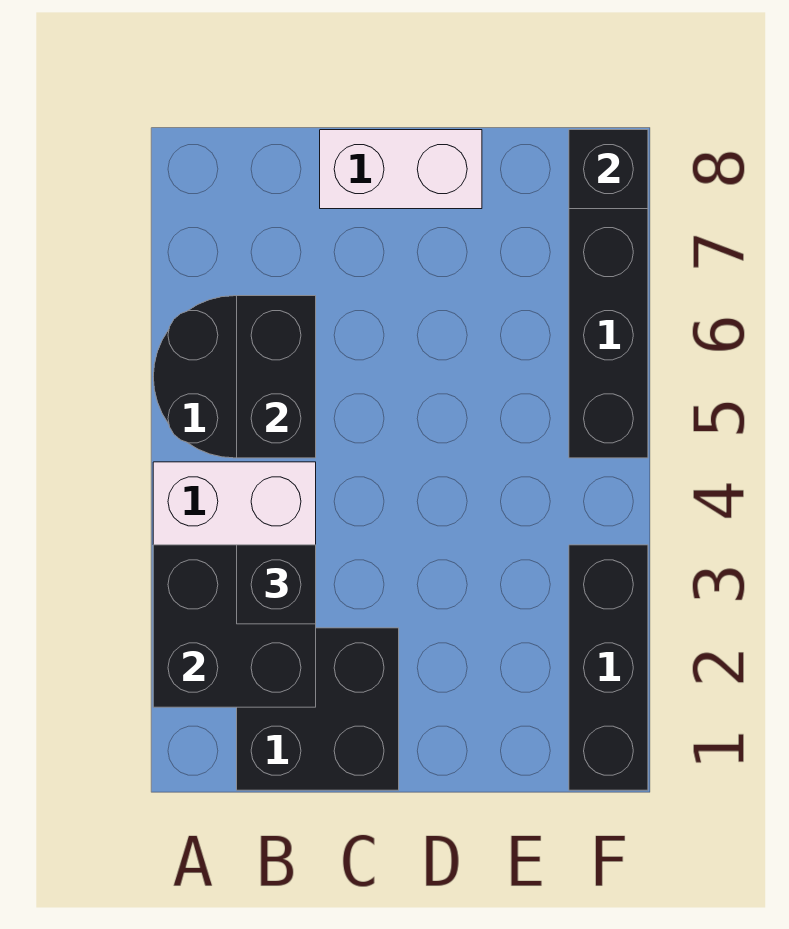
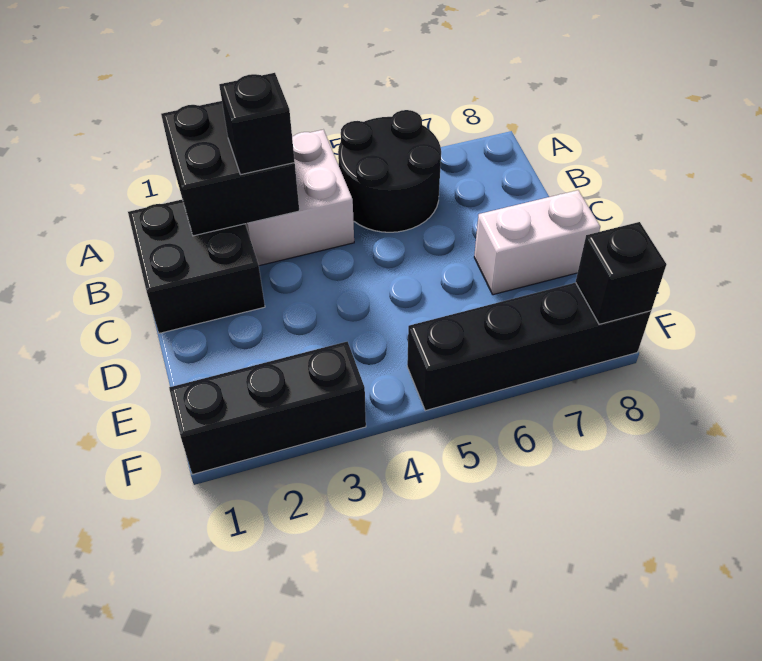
black 1x2 brick [237,296,316,458] -> none
white 1x2 brick [320,130,482,209] -> white 1x2 brick turned to [474,190,600,295]

